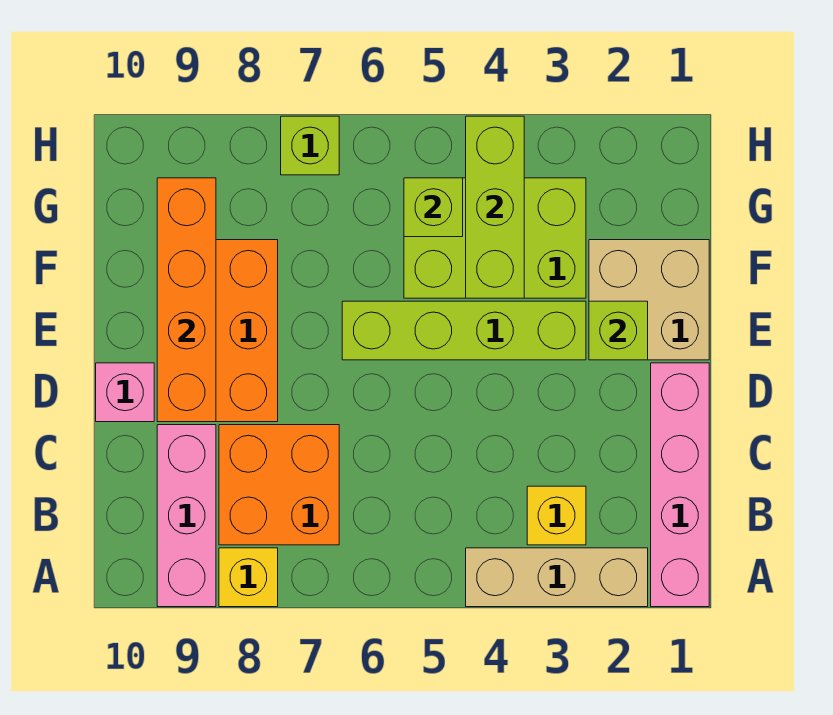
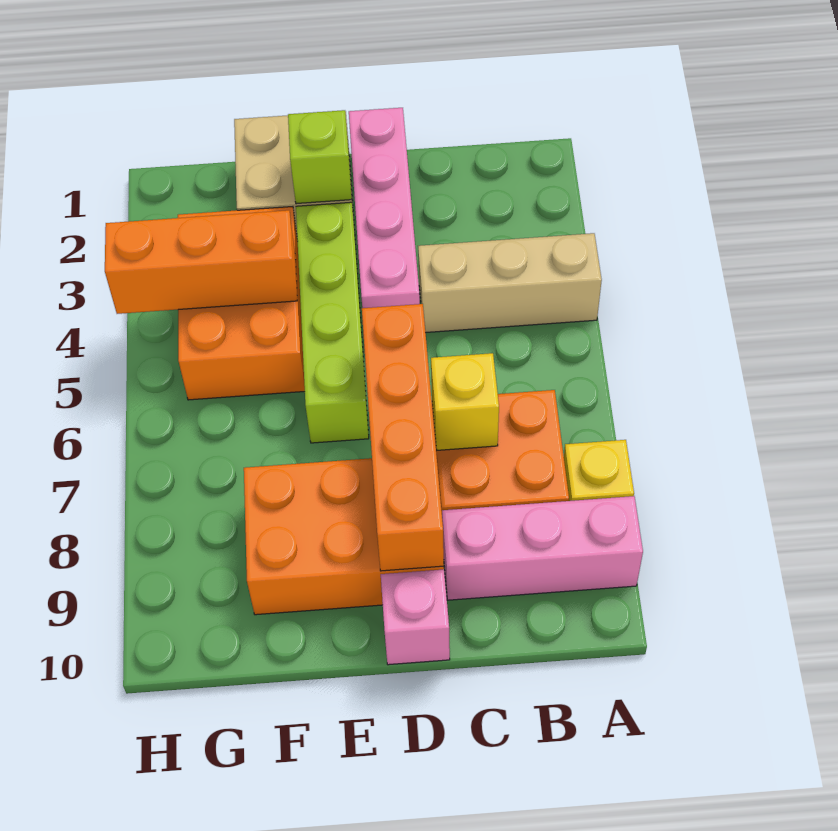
pink 1x4 brick [651,363,709,607] -> pink 1x4 brick turned to [349,108,420,308]
tan 1x3 brick [466,548,648,607] -> tan 1x3 brick turned to [418,233,602,333]
yellow 1x1 brick [527,486,586,545] -> yellow 1x1 brick moved to [431,353,499,450]
orange 1x4 brick [157,178,216,422] -> orange 1x4 brick turned to [362,304,444,571]
lime 2x3 brick [404,178,586,298] -> orange 2x3 brick [178,207,305,400]
lime 1x3 brick [466,116,524,298] -> orange 1x3 brick [105,210,297,314]
lime 1x1 brick [404,178,463,237] -> none
lime 1x1 brick [281,116,339,175] -> none

